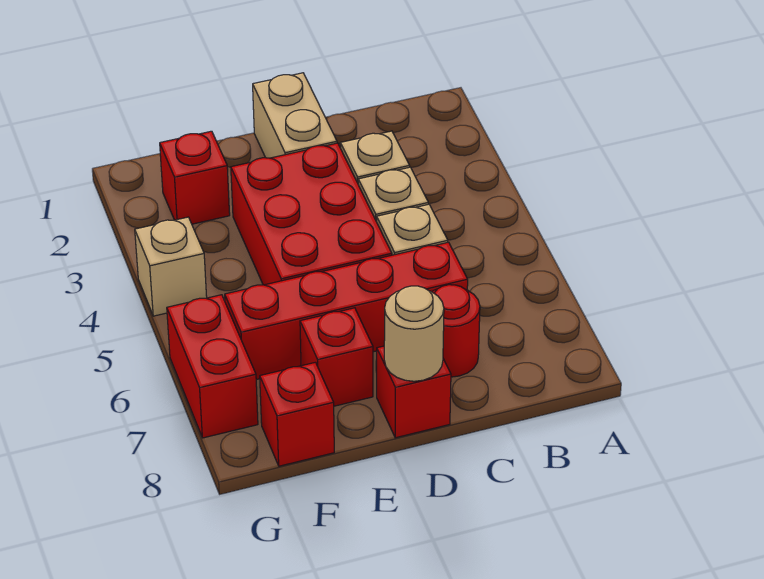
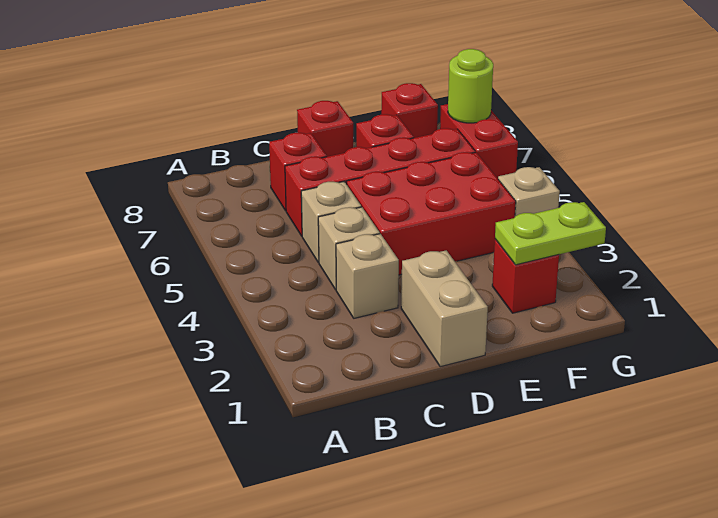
red 1x1 round brick [432,285,480,377] -> red 1x1 brick [269,133,327,211]
red 2x3 brick [231,143,392,285] -> red 2x3 brick turned to [347,152,516,275]
tan 1x1 round brick [384,286,444,381] -> none
none -> lime 1x2 plate [495,202,606,265]
none -> lime 1x1 round brick [448,49,493,123]

